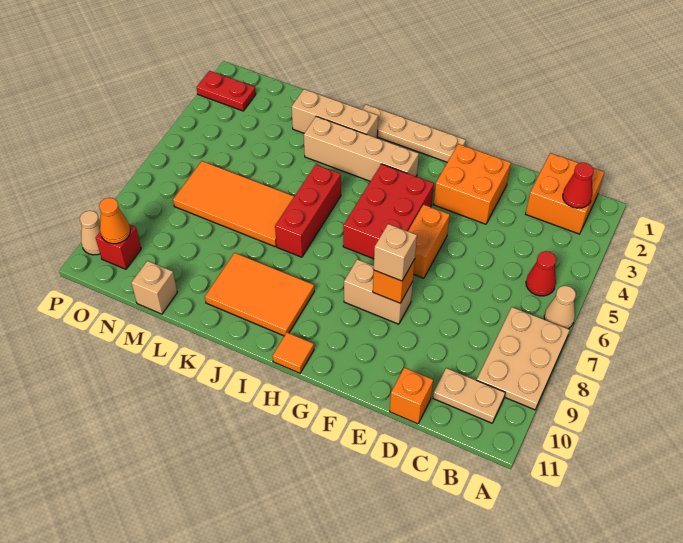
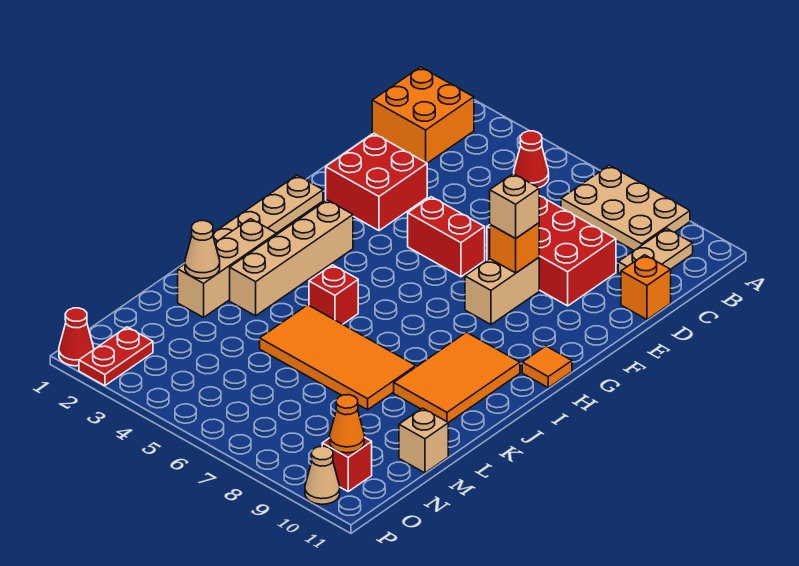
tan 1x1 cone [544,286,576,329] -> tan 1x1 cone moved to [185,221,220,279]
red 1x1 cone [563,163,593,208] -> red 1x1 cone moved to [59,308,94,366]
orange 2x2 brick [434,144,511,224] -> red 2x2 brick [326,134,427,231]
orange 1x2 brick [408,205,450,278] -> red 1x2 brick [408,197,485,277]
red 2x3 brick [343,164,434,259] -> red 2x3 brick moved to [487,196,616,306]
red 1x3 brick [275,165,341,257] -> red 1x1 brick [309,265,358,324]
orange 2x4 tile [173,161,294,247] -> orange 2x4 tile turned to [260,305,416,410]

